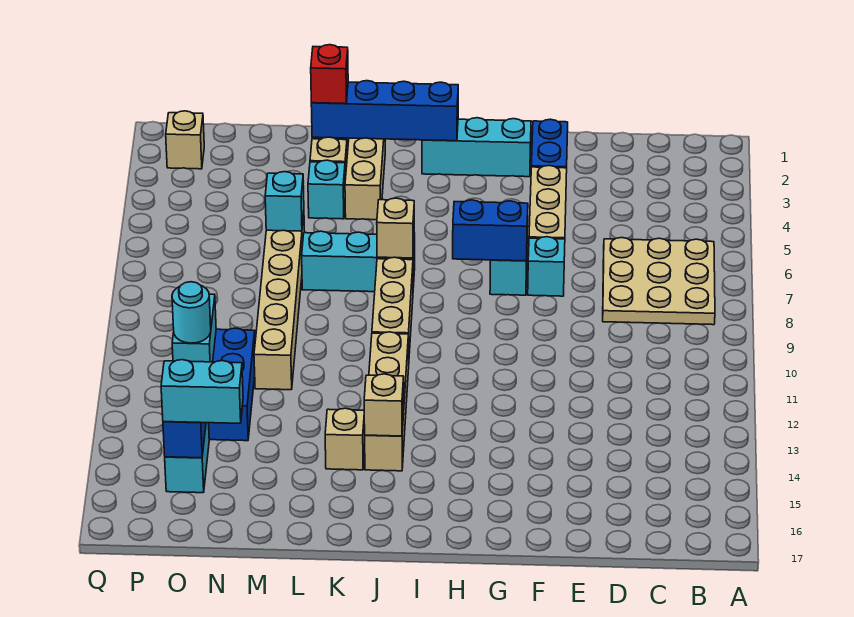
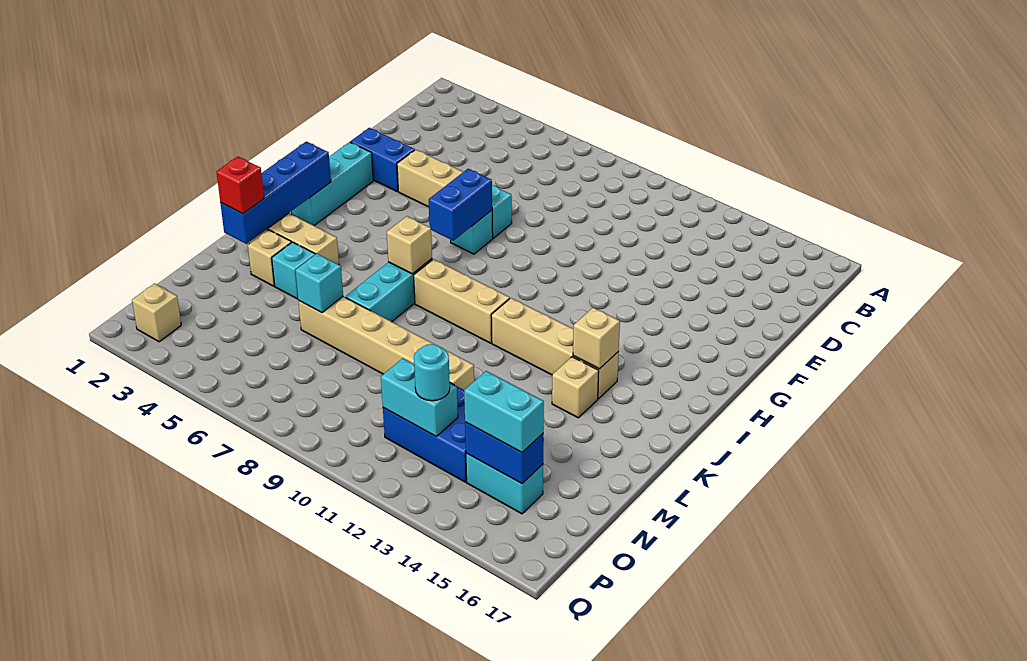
tan 3x3 plate [603,238,715,325] -> none
cyan 1x2 brick [161,360,243,423] -> cyan 1x2 brick turned to [464,371,544,452]

